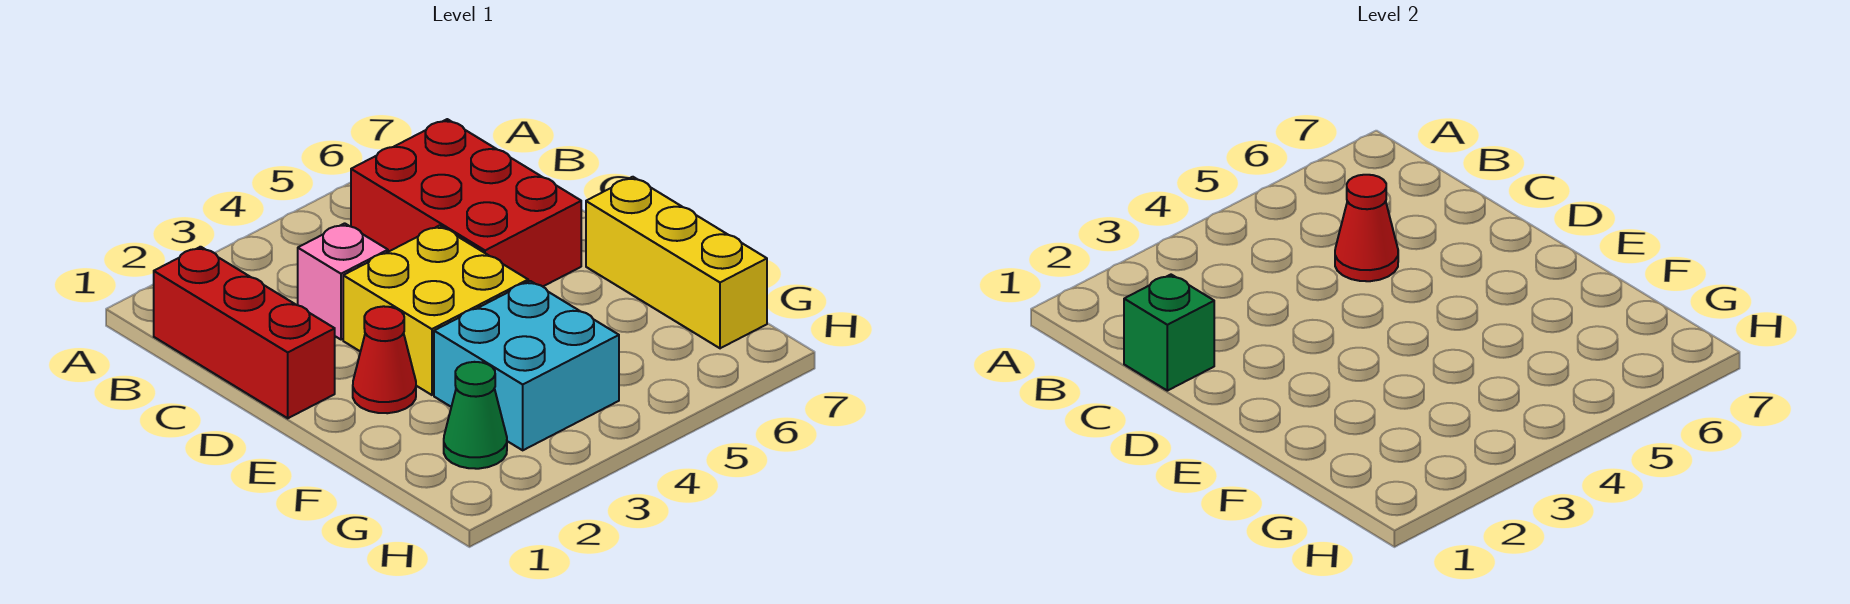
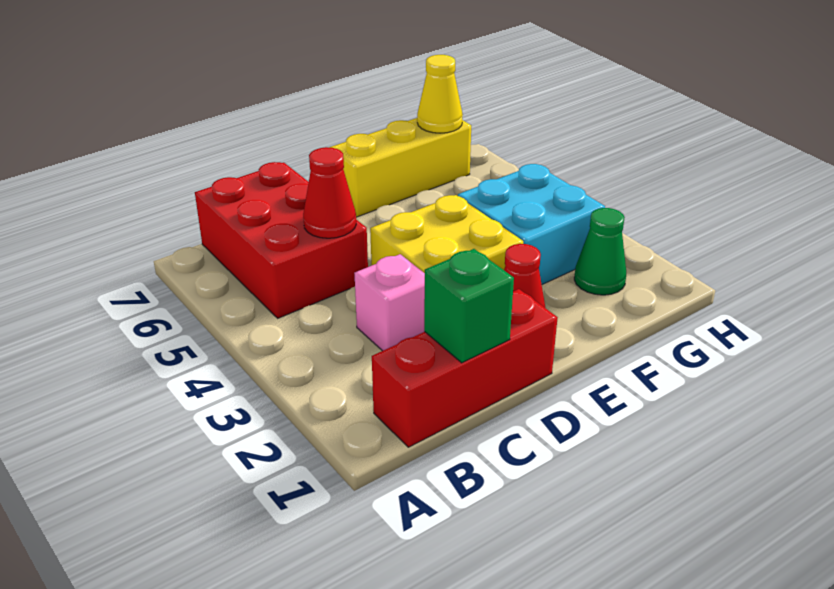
red 2x3 brick [351,119,581,286] -> red 2x3 brick turned to [195,162,368,318]
none -> yellow 1x1 cone [417,55,463,133]

